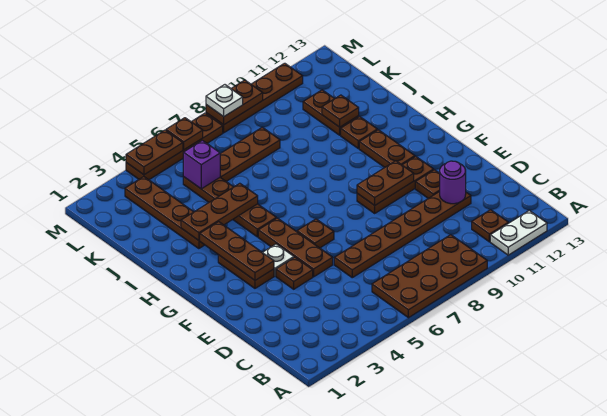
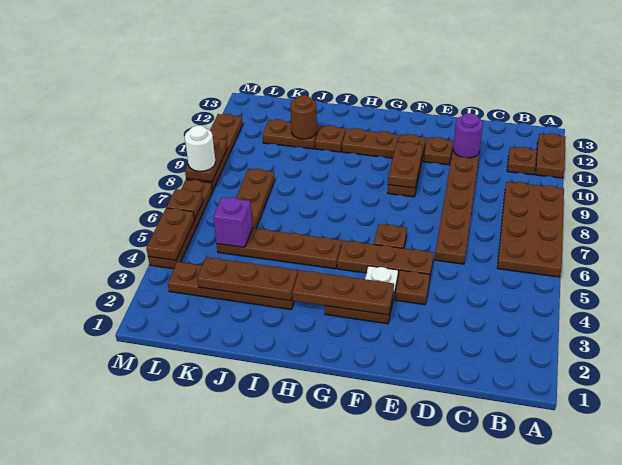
white 1x2 plate [490,211,547,255] -> brown 1x2 plate [535,133,566,178]
brown 1x3 plate [181,183,258,241] -> brown 1x3 plate turned to [197,257,298,301]
brown 1x1 plate [322,95,359,127] -> brown 1x1 round brick [290,95,317,139]
white 1x1 plate [206,85,243,117] -> white 1x1 round brick [185,126,215,171]

